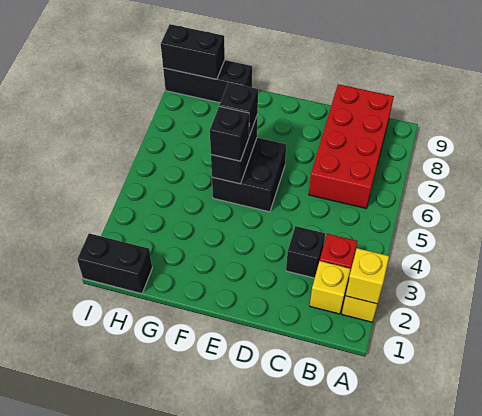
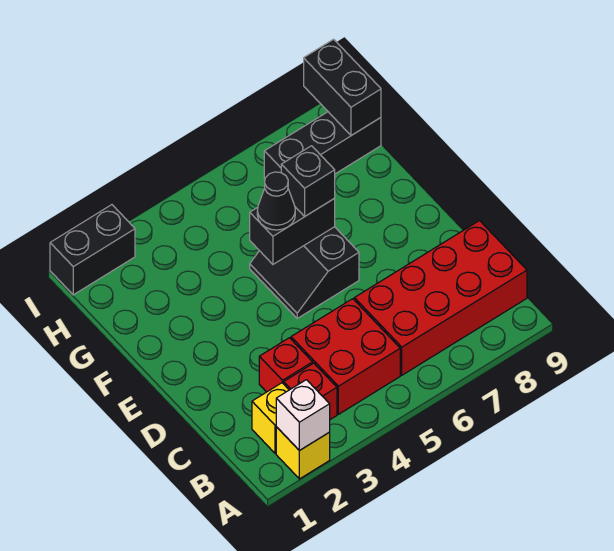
yellow 1x1 brick [345,248,389,304] -> white 1x1 brick [276,380,330,451]
none -> red 2x2 brick [291,299,400,414]
black 1x1 brick [286,226,325,278] -> red 1x1 brick [259,338,313,392]
black 2x2 brick [212,138,286,212] -> black 2x2 slope [250,227,359,318]
black 1x1 brick [210,107,249,161] -> black 1x1 cone [257,172,295,230]
black 1x3 brick [163,60,252,103] -> black 1x3 brick turned to [264,112,381,179]
black 1x2 brick [77,233,152,294] -> black 1x2 brick turned to [50,205,135,295]

